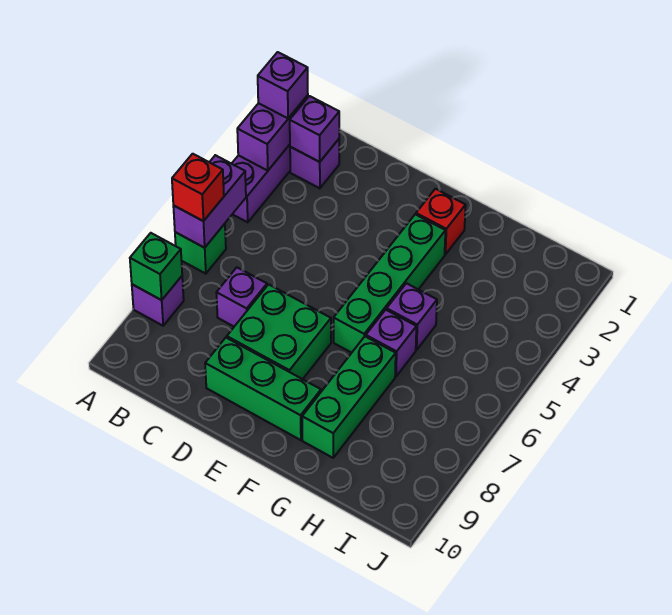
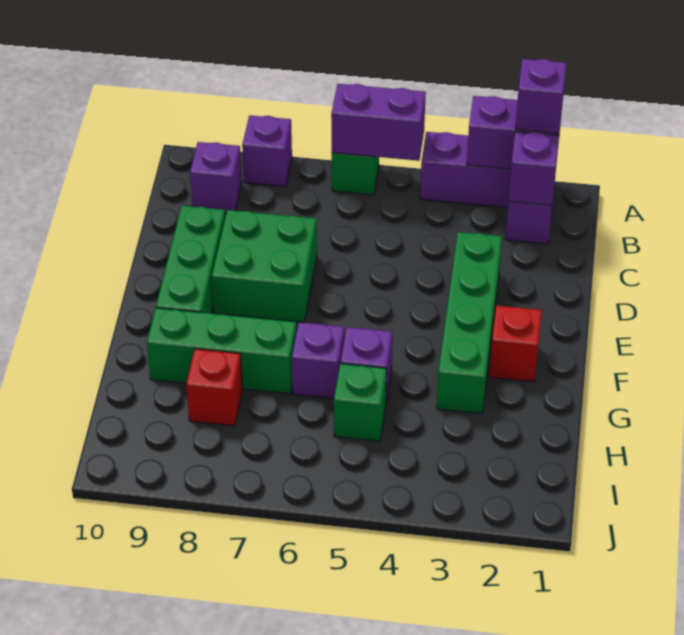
red 1x1 brick [172,154,224,221] -> red 1x1 brick moved to [186,349,242,426]
green 1x1 brick [130,233,182,300] -> green 1x1 brick moved to [334,364,387,441]
purple 1x1 brick [216,268,267,326] -> purple 1x1 brick moved to [190,142,242,213]
green 1x4 brick [334,214,445,353] -> green 1x4 brick turned to [437,232,502,414]

